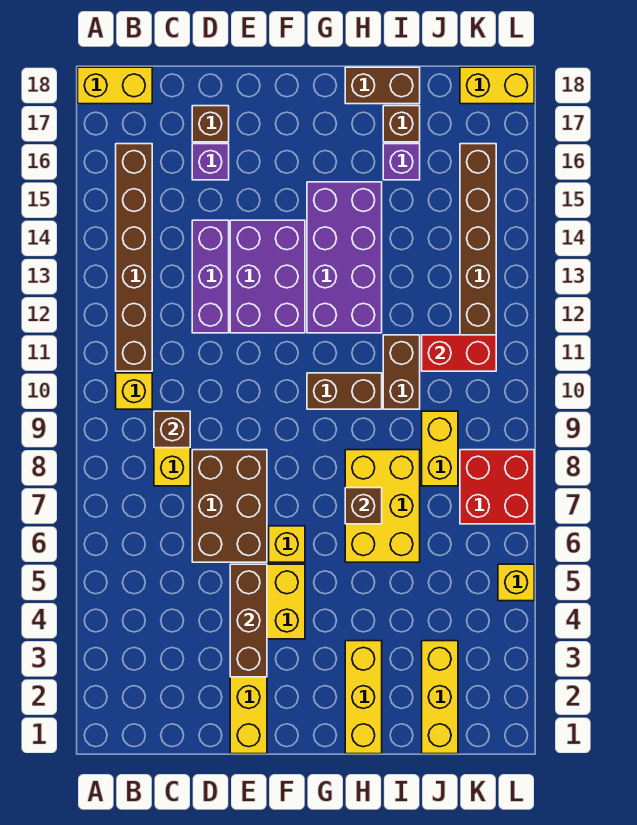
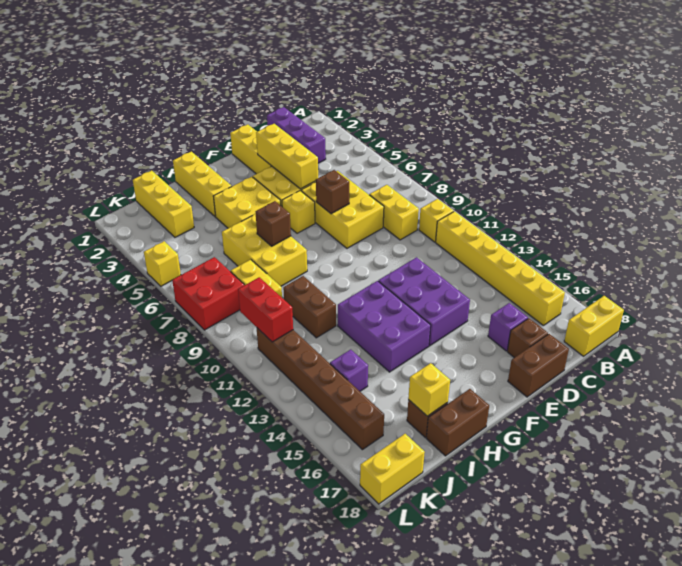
brown 1x6 brick [116,144,152,371] -> yellow 1x6 brick [436,211,565,325]
brown 1x1 brick [154,411,190,448] -> brown 1x1 brick moved to [316,170,349,214]
brown 2x3 brick [192,450,267,562] -> yellow 2x3 brick [301,171,384,248]
purple 1x3 brick [192,220,229,333] -> purple 1x3 brick moved to [267,107,326,163]
brown 1x3 brick [230,564,267,677] -> yellow 1x3 brick [256,124,318,189]
none -> yellow 2x2 brick [213,177,280,228]
brown 1x2 brick [307,373,382,409] -> brown 1x2 brick moved to [508,334,569,397]
purple 2x4 brick [307,182,382,333] -> purple 2x3 brick [338,281,431,372]
purple 1x1 brick [383,144,420,180] -> purple 1x1 brick moved to [330,349,368,391]
none -> yellow 1x1 brick [408,363,450,416]
red 1x2 brick [422,335,496,371] -> red 1x2 brick turned to [238,277,293,342]

